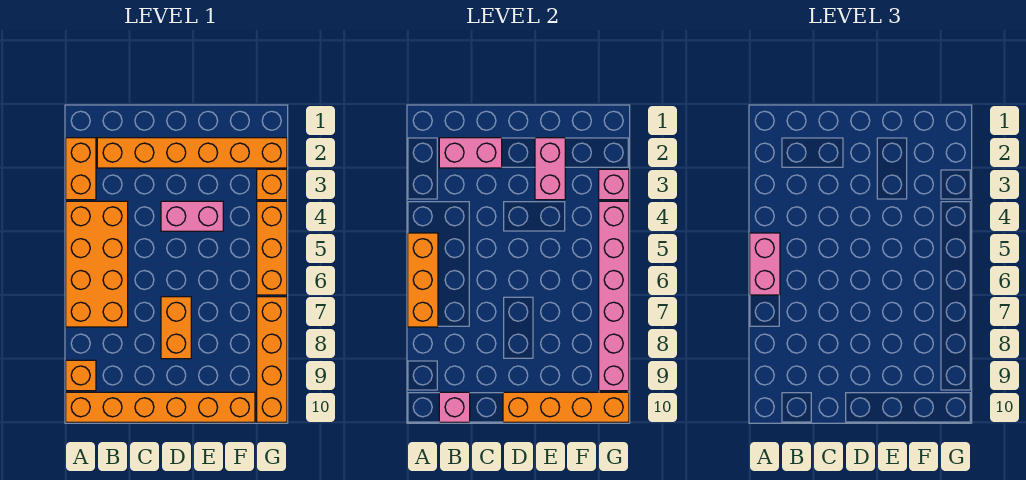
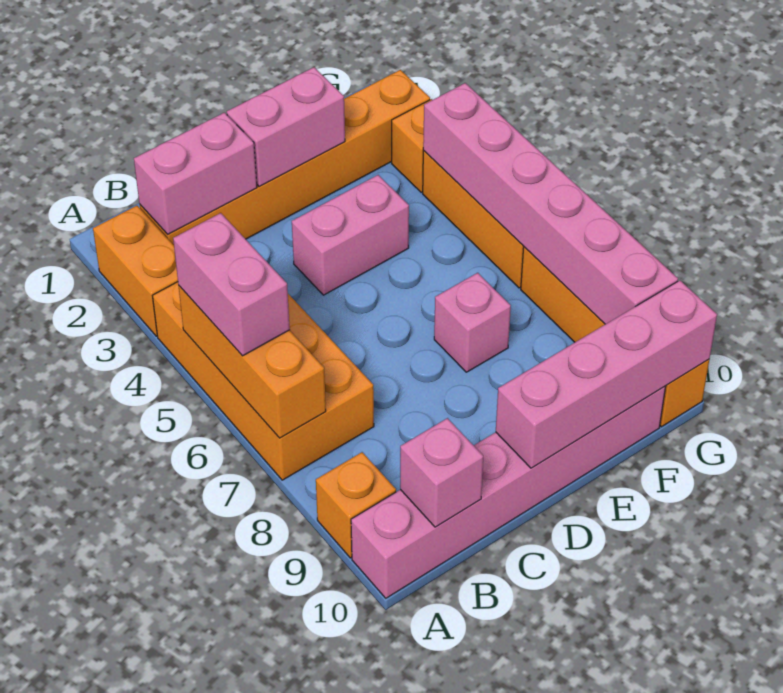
orange 1x6 brick [66,392,255,422] -> pink 1x6 brick [351,386,666,598]
orange 1x2 brick [161,297,191,359] -> none
orange 1x4 brick [503,392,629,422] -> pink 1x4 brick [496,280,717,468]
pink 1x2 brick [535,138,565,200] -> pink 1x2 brick turned to [227,67,345,187]
pink 1x1 brick [599,169,629,200] -> pink 1x1 brick moved to [434,273,511,372]

